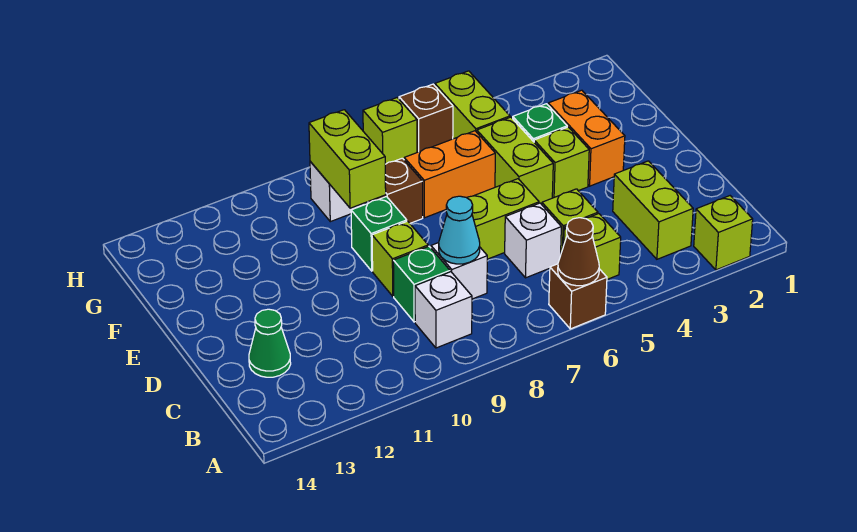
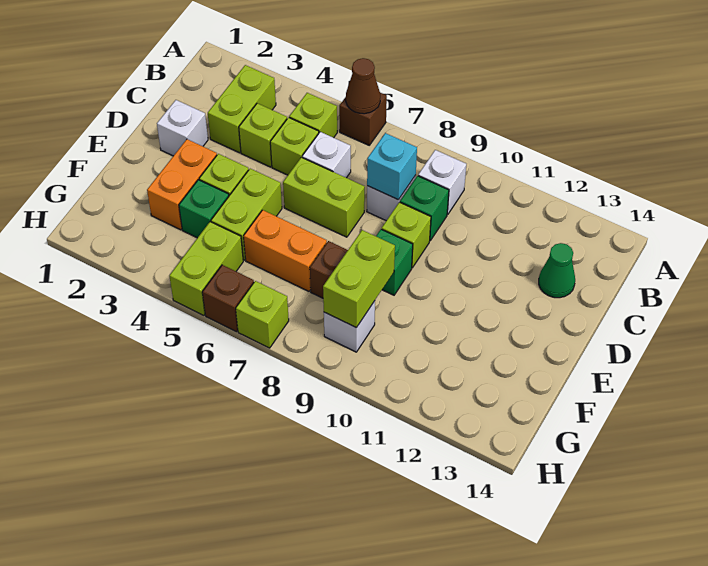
lime 1x1 brick [694,196,753,270] -> lime 1x1 brick moved to [239,103,287,167]
cyan 1x1 cone [439,196,480,264] -> cyan 1x1 brick [367,133,417,200]
none -> white 1x1 brick [157,100,208,156]

